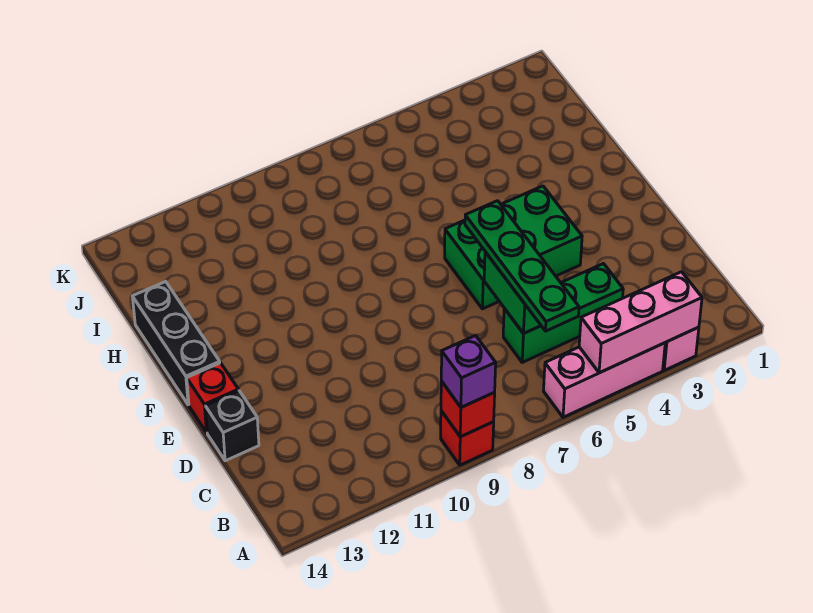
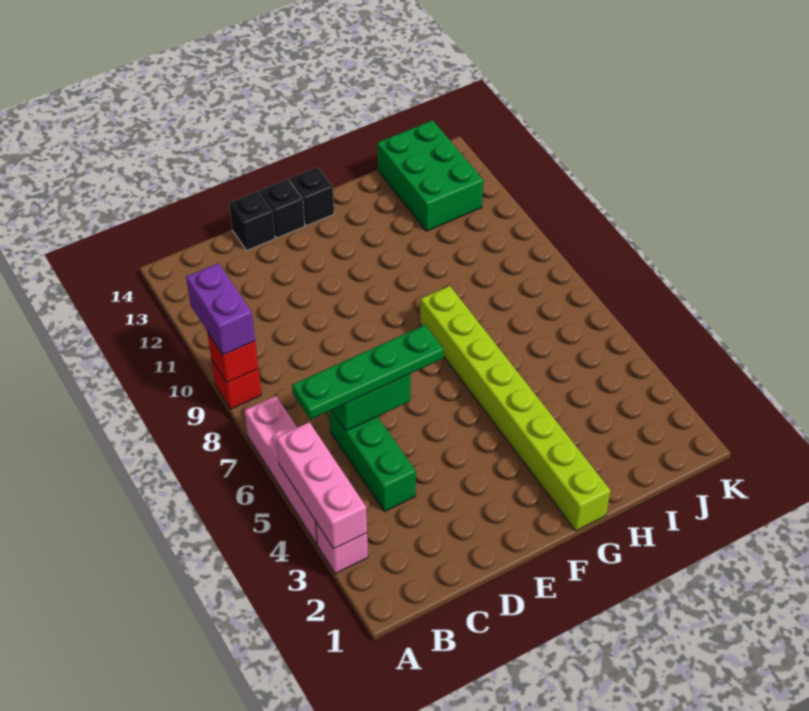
pink 1x3 brick [544,343,665,417] -> pink 1x4 brick [244,396,317,544]
purple 1x1 brick [441,335,496,407] -> purple 1x2 brick [186,263,255,355]
green 2x3 brick [445,186,582,309] -> green 2x3 brick moved to [377,120,483,231]
red 1x1 brick [187,363,239,432] -> black 1x1 brick [259,179,305,238]
black 1x3 brick [132,282,220,405] -> black 1x1 brick [289,167,334,226]
none -> lime 1x8 brick [420,286,611,531]

